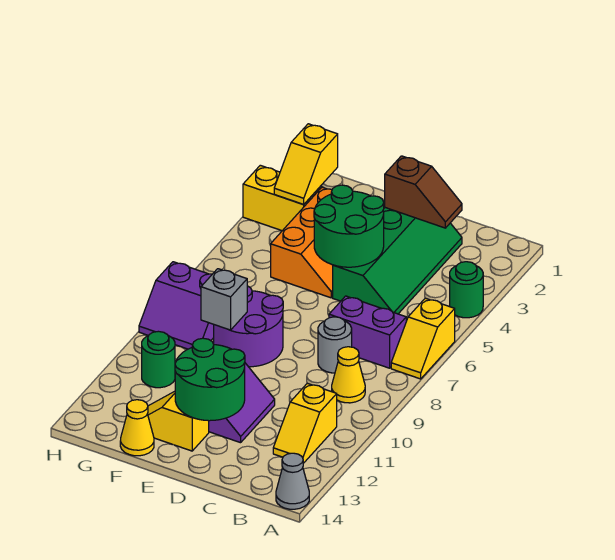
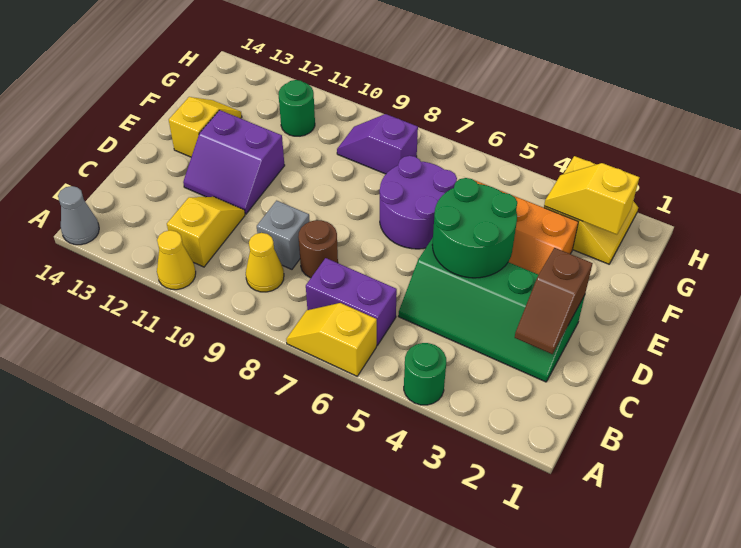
purple 1x2 brick [329,296,406,368] -> purple 1x2 brick turned to [306,258,397,345]
yellow 1x2 slope [273,383,337,463] -> yellow 1x2 slope turned to [167,197,245,267]
grey 1x1 round brick [318,317,352,373] -> brown 1x1 round brick [298,220,338,278]
green 2x2 round brick [175,338,245,421] -> none
purple 2x2 round brick [214,286,283,367] -> purple 2x2 round brick moved to [380,156,457,249]
grey 1x1 brick [201,269,247,330] -> grey 1x1 brick moved to [257,201,310,269]
yellow 1x1 cone [120,400,154,456] -> yellow 1x1 cone moved to [157,230,196,290]
purple 2x2 slope [139,262,214,349] -> purple 1x2 slope [337,114,418,174]

